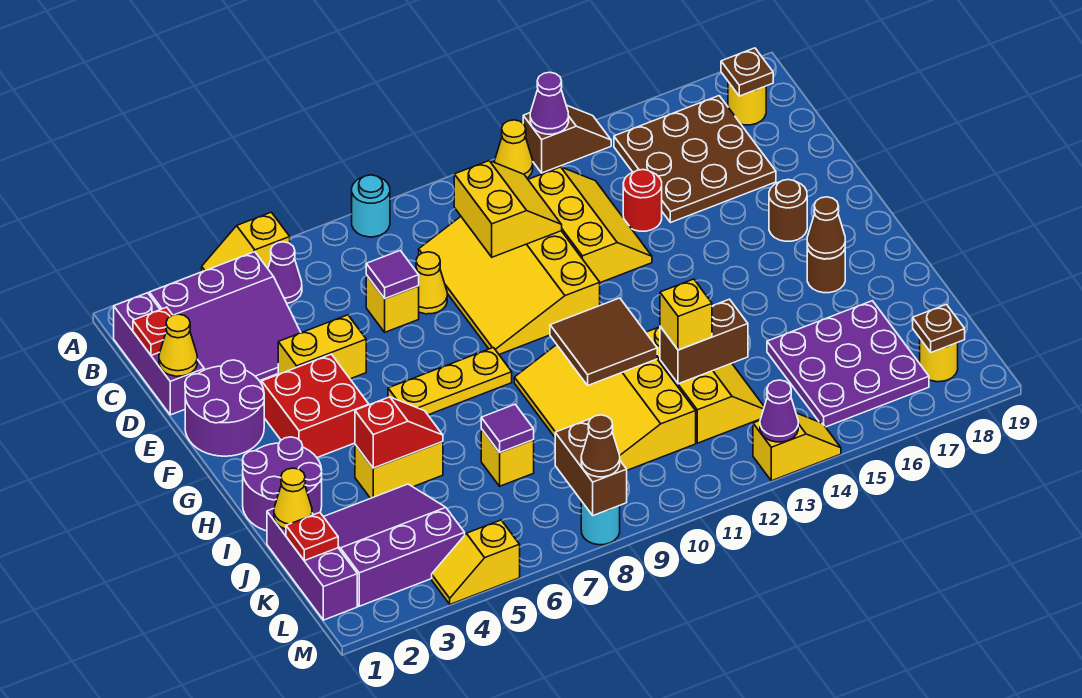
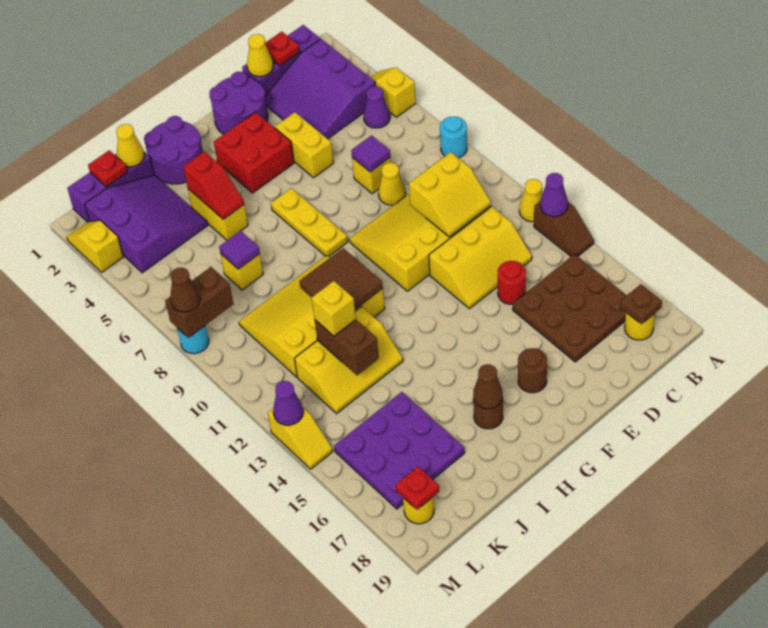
brown 1x1 plate [913,304,965,352] -> red 1x1 plate [396,467,439,510]
yellow 1x2 slope [432,520,520,604] -> yellow 1x2 slope moved to [67,220,123,272]

